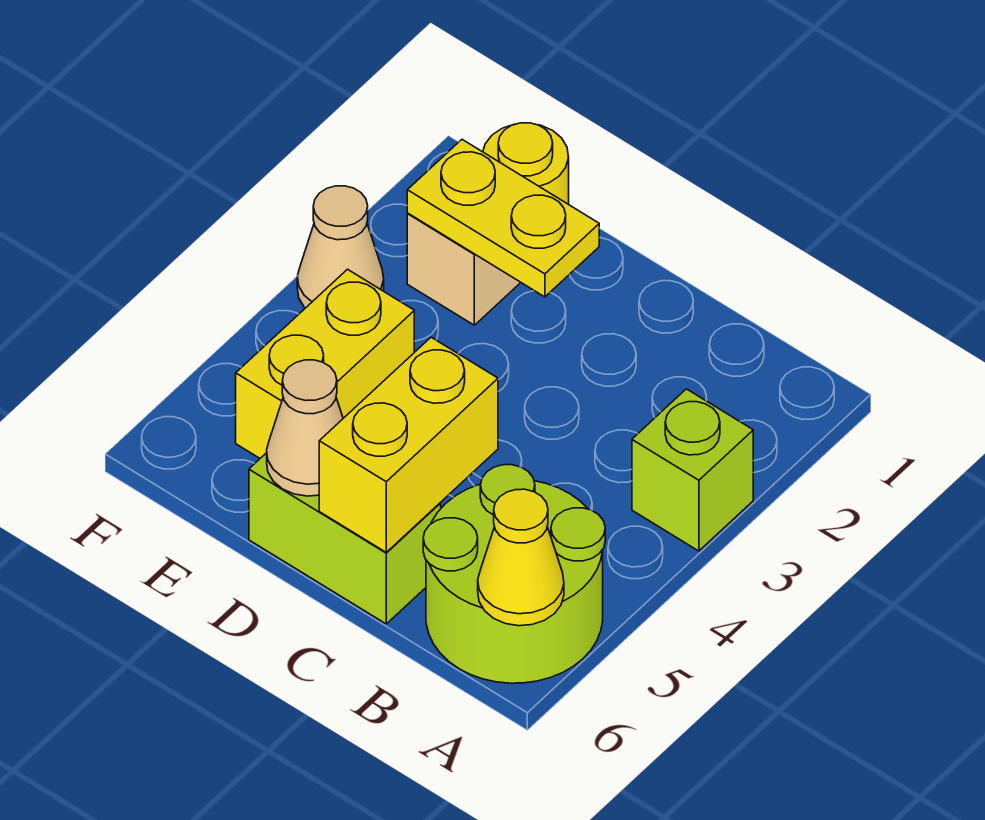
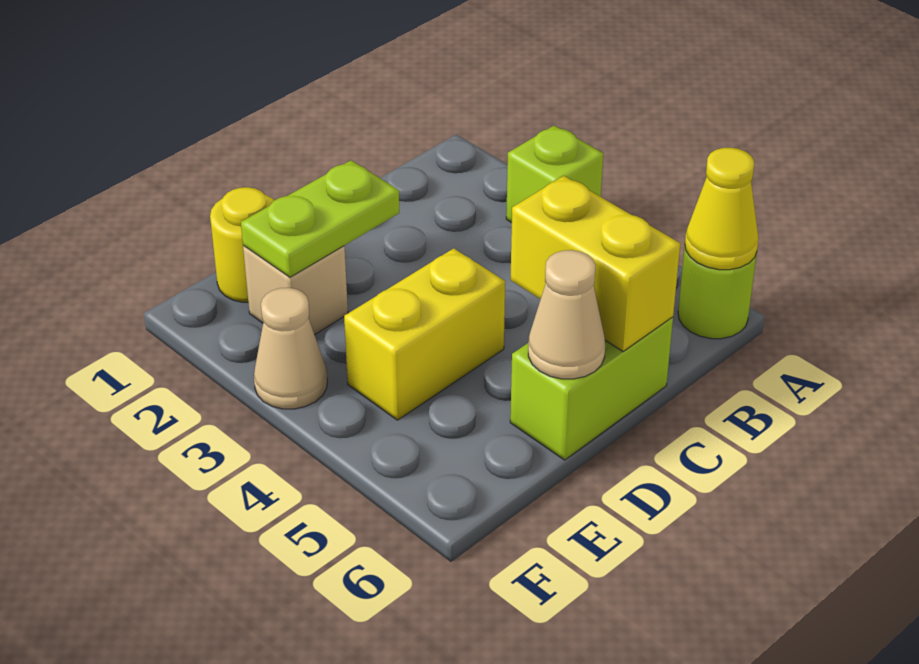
lime 2x2 round brick [423,465,605,683] -> lime 1x1 round brick [678,247,757,339]
yellow 1x2 plate [407,140,599,297] -> lime 1x2 plate [241,160,399,277]
yellow 1x2 brick [236,269,414,458] -> yellow 1x2 brick turned to [344,248,505,420]

